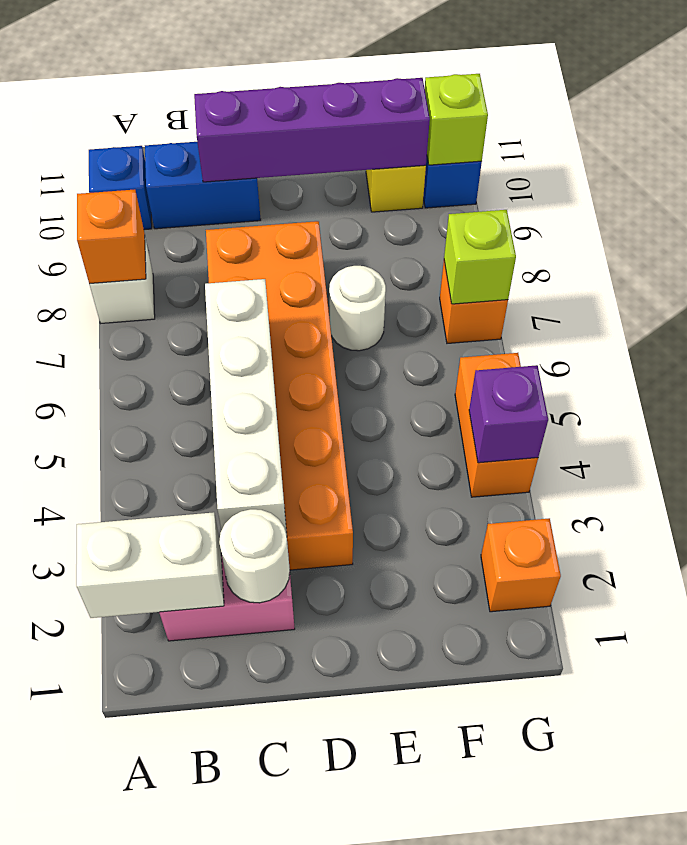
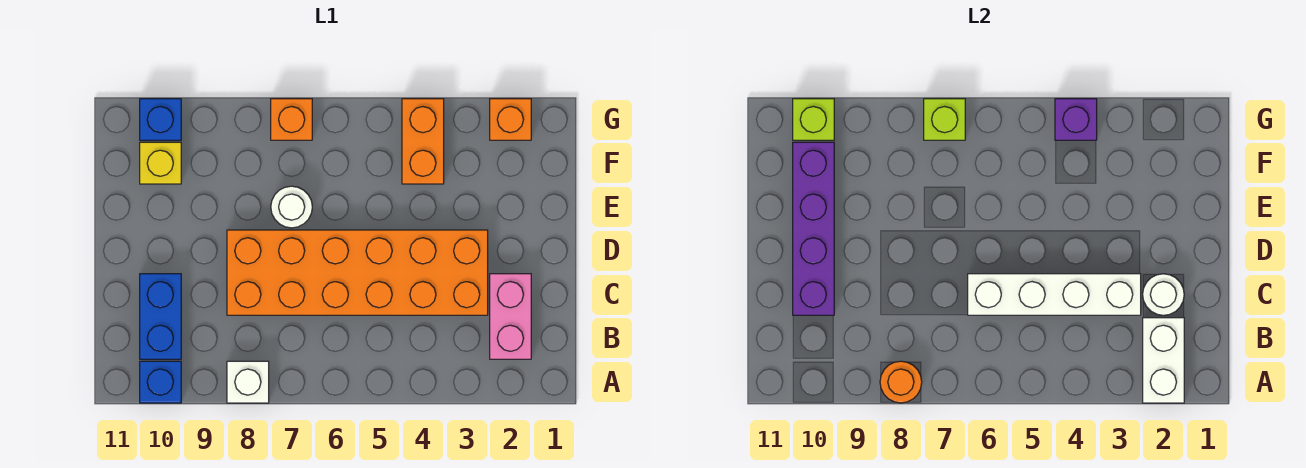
orange 1x1 brick [77,189,146,284] -> orange 1x1 round brick [880,361,922,403]
orange 1x2 brick [455,353,538,497] -> orange 1x2 brick turned to [402,99,444,184]

